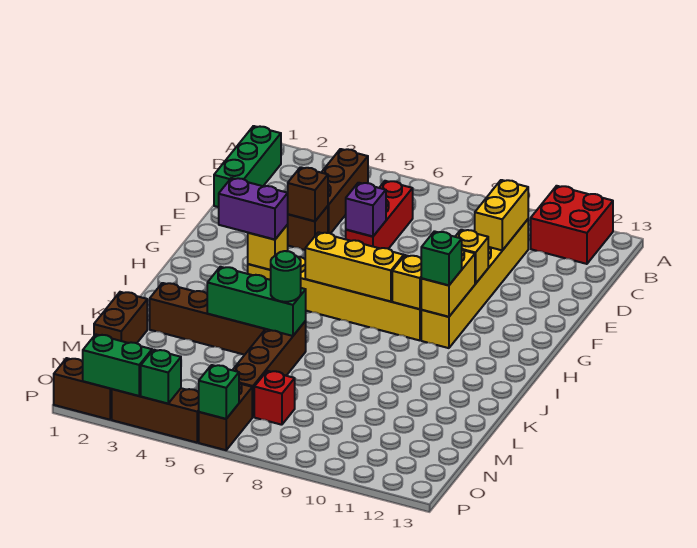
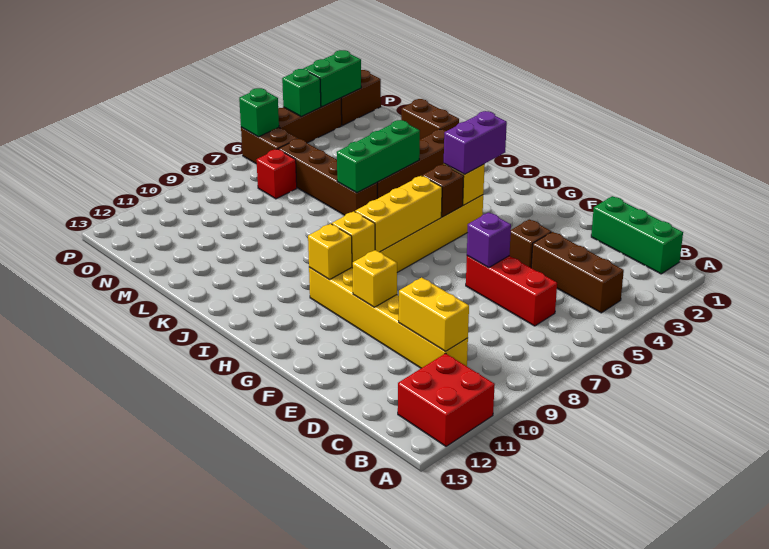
brown 1x1 brick [288,167,328,221] -> brown 1x1 brick moved to [422,164,464,217]
yellow 1x2 brick [421,249,475,317] -> yellow 1x1 brick [308,224,352,280]
green 1x1 brick [421,231,462,285] -> none
green 1x1 round brick [271,251,301,302] -> none

